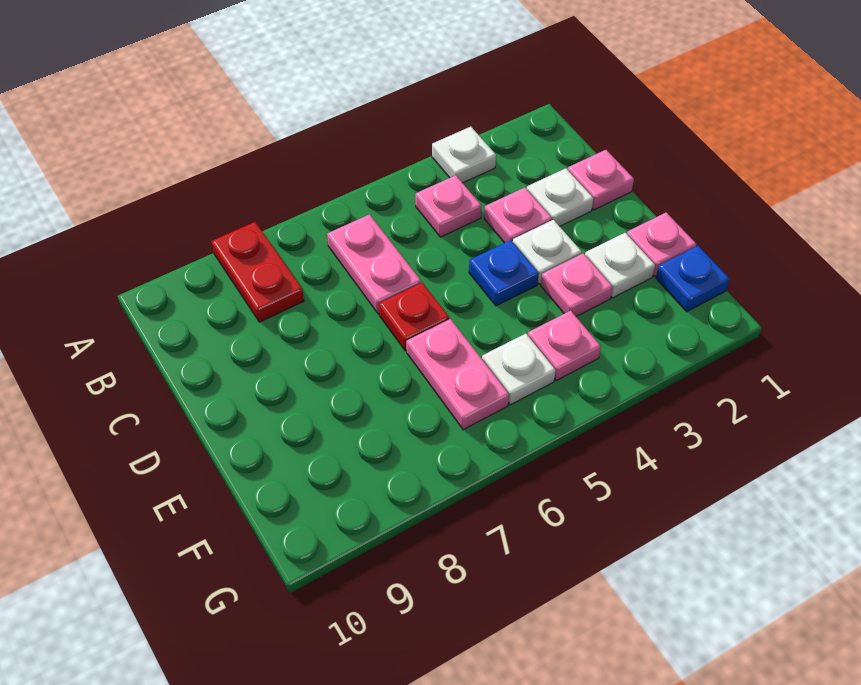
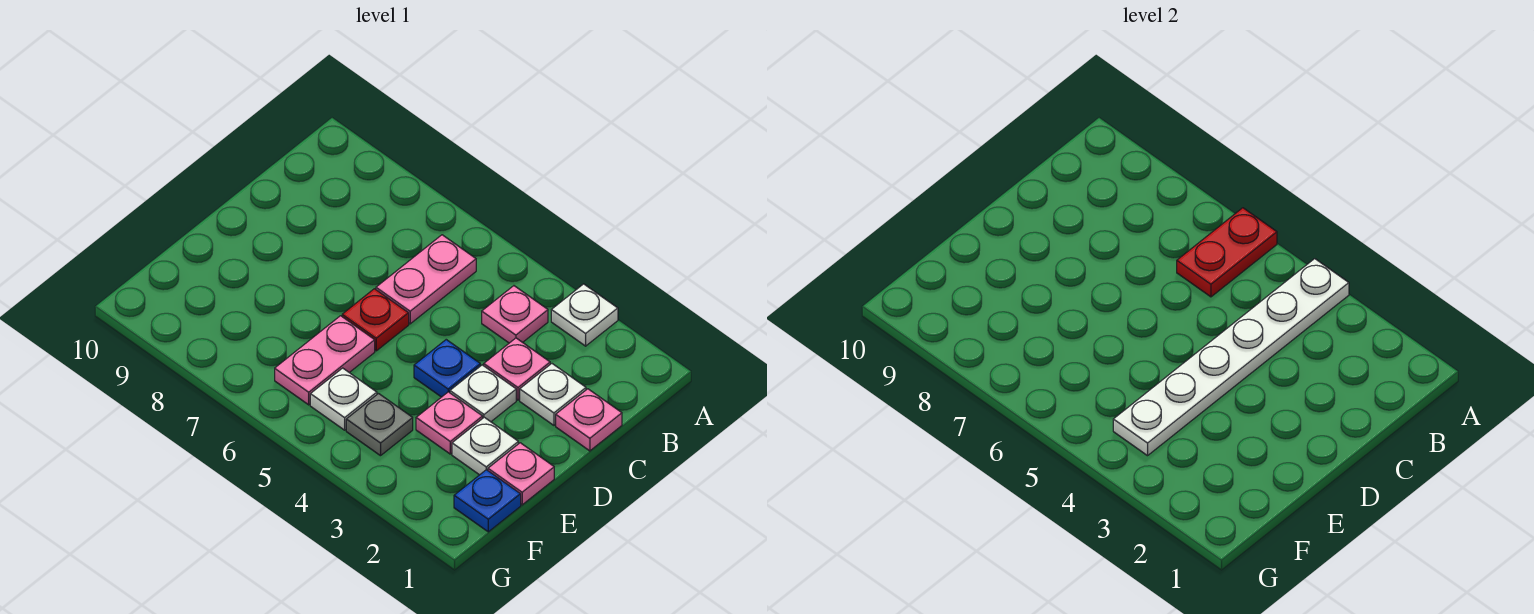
none -> white 1x6 plate [1113,259,1349,456]
red 1x2 plate [211,222,304,322] -> red 1x2 plate moved to [1177,208,1277,297]
pink 1x1 plate [528,311,601,380] -> grey 1x1 plate [346,394,413,456]

